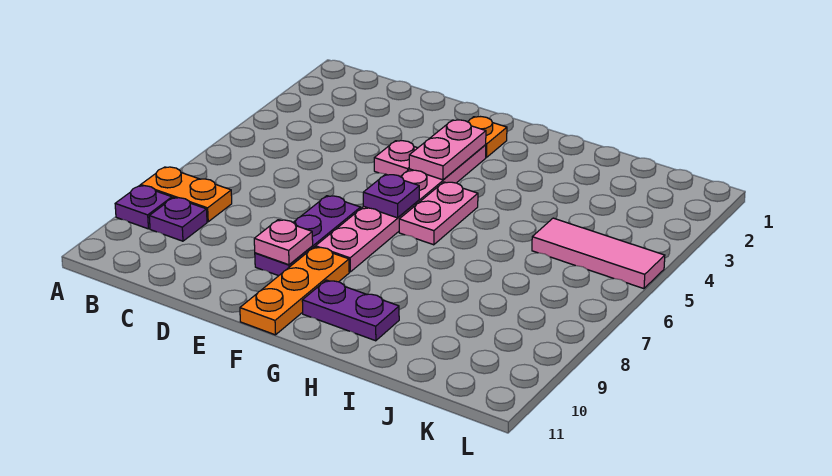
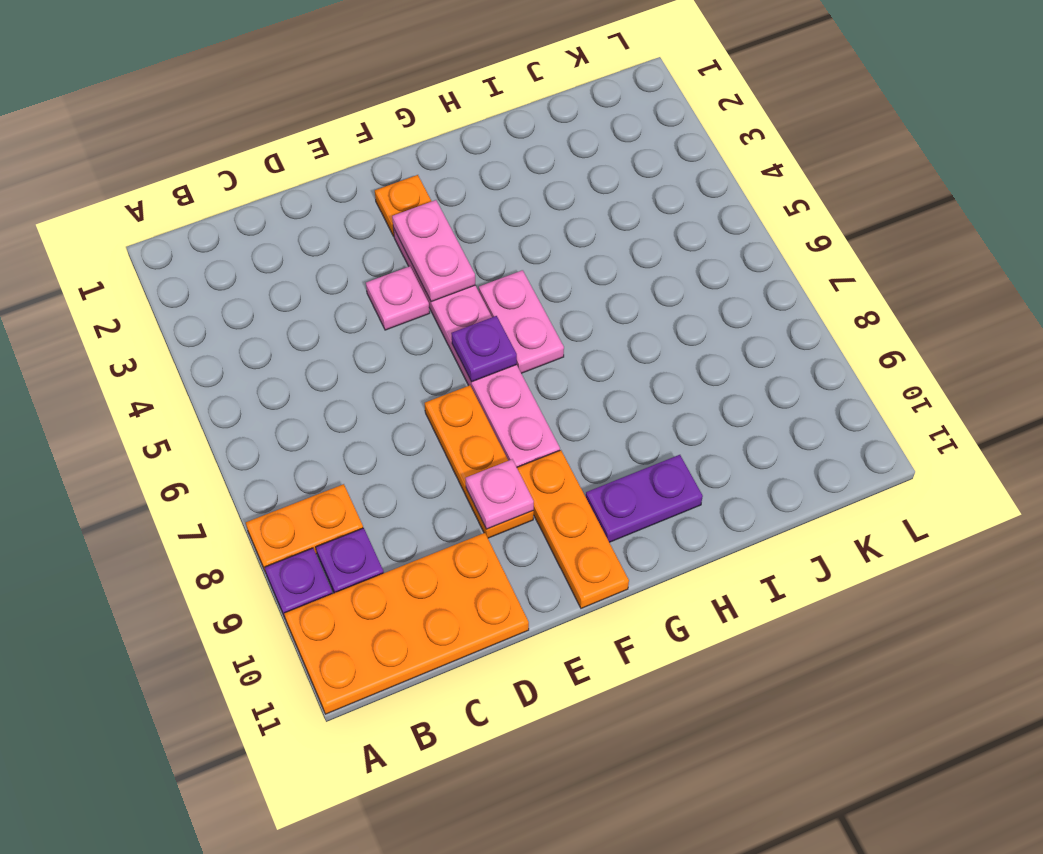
none -> orange 2x4 plate [284,533,529,714]
purple 1x3 plate [255,196,361,276] -> orange 1x3 plate [425,385,534,538]
pink 1x3 tile [532,218,665,289] -> none

